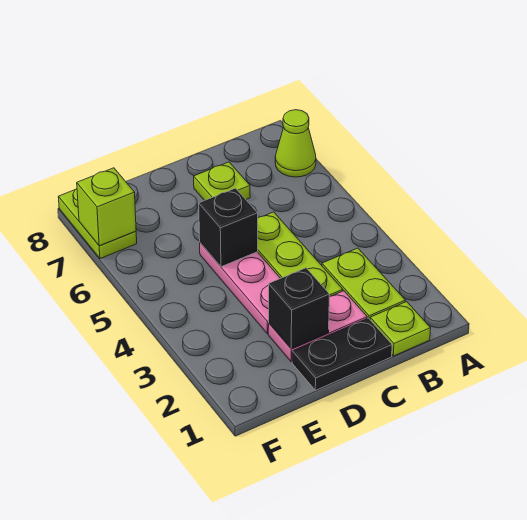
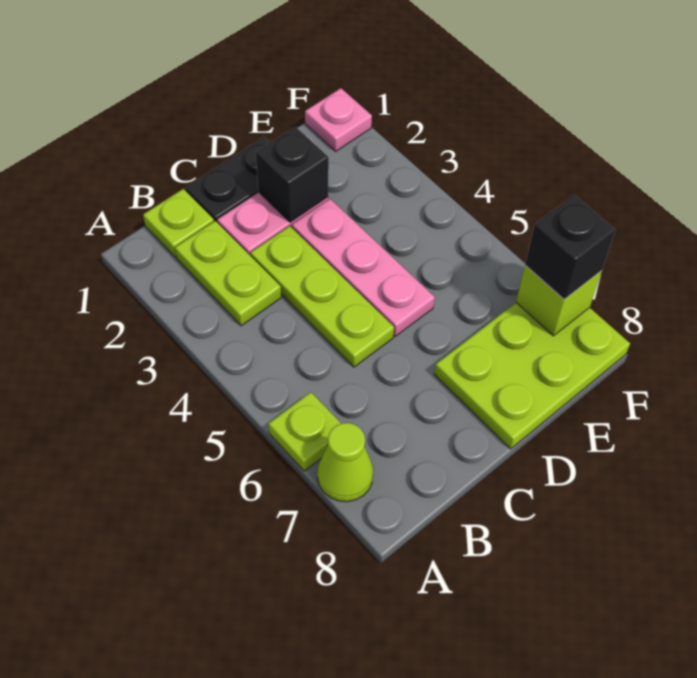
lime 1x1 plate [194,162,250,201] -> lime 1x1 plate moved to [268,392,341,471]
black 1x1 brick [199,188,258,267] -> black 1x1 brick moved to [525,195,615,299]
none -> pink 1x1 plate [305,88,372,151]
lime 1x2 plate [58,189,137,259] -> lime 2x3 plate [434,303,630,449]

